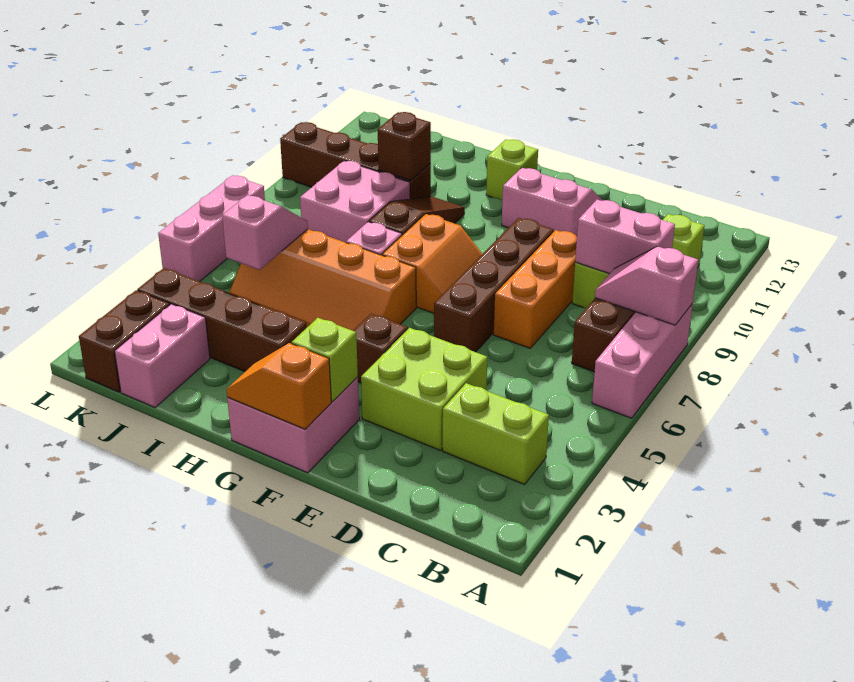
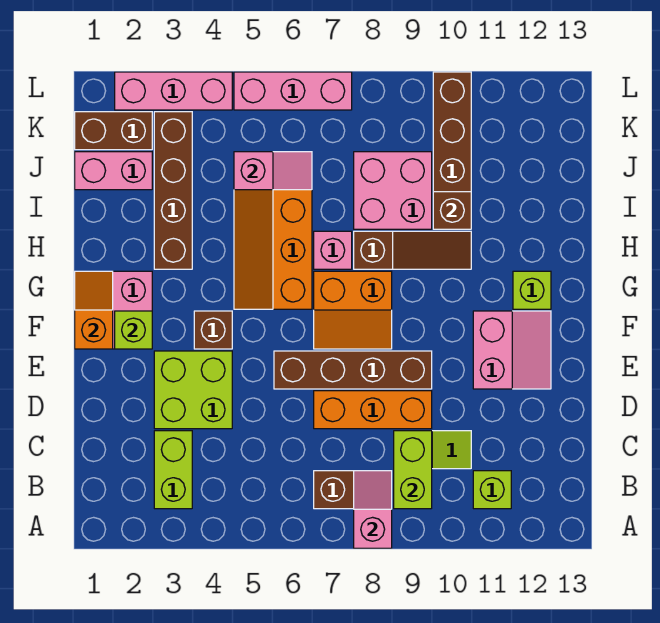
pink 1x3 brick [592,304,693,418] -> pink 1x3 brick moved to [115,72,232,110]
pink 1x2 brick [575,200,675,274] -> lime 1x2 brick [394,431,432,509]

